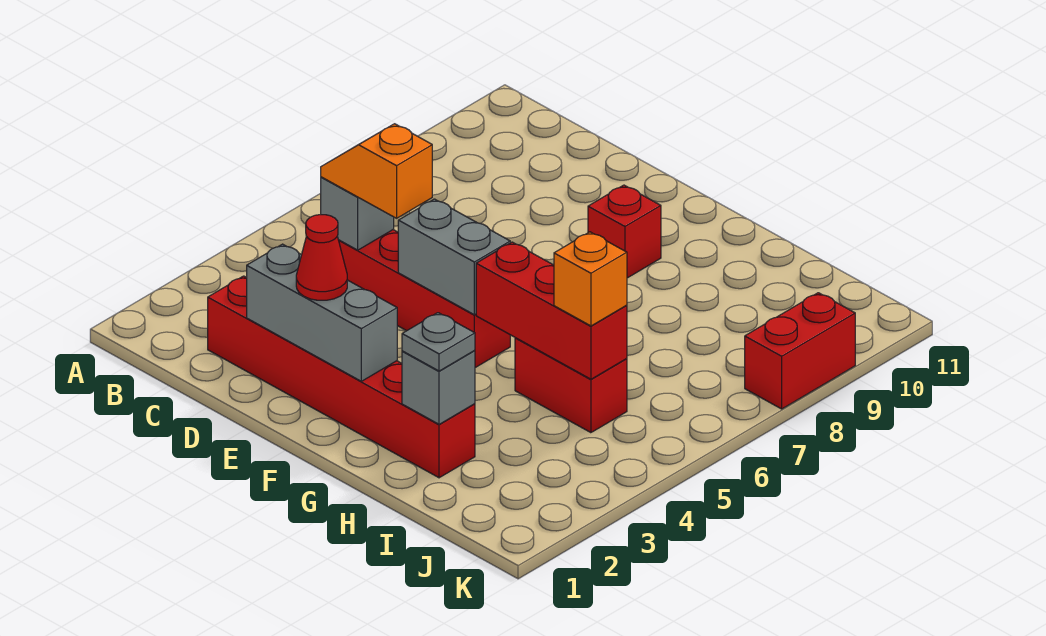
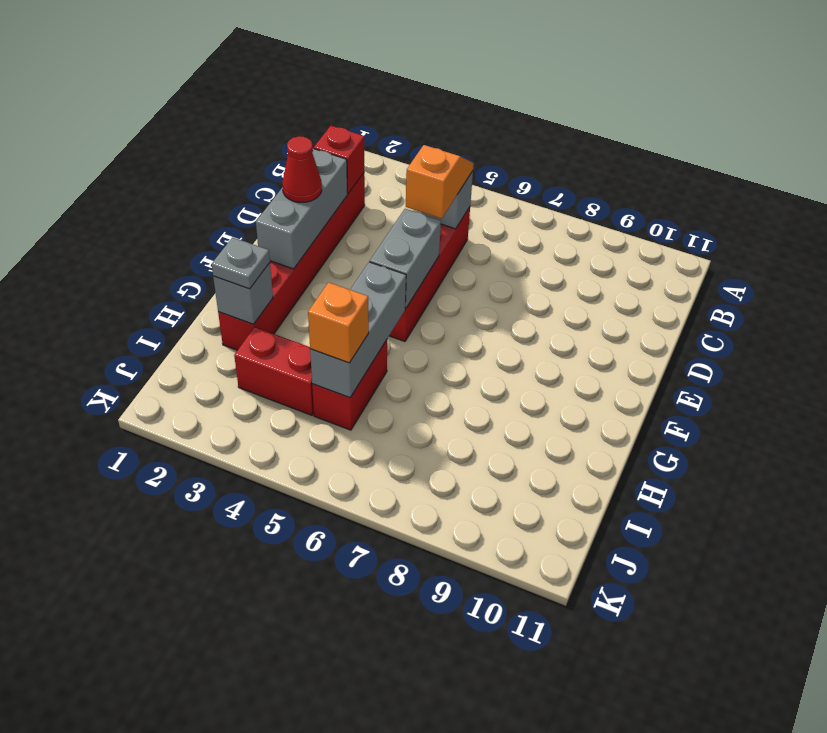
red 1x1 brick [588,185,661,278] -> red 1x1 brick moved to [314,126,364,193]
red 1x3 brick [476,242,627,379] -> grey 1x3 brick [310,262,406,398]
red 1x2 brick [745,293,855,409] -> red 1x2 brick moved to [234,327,314,415]

